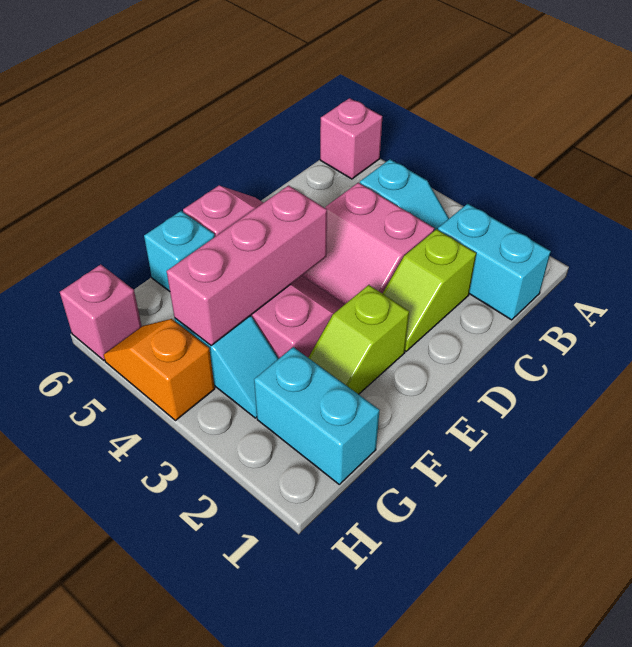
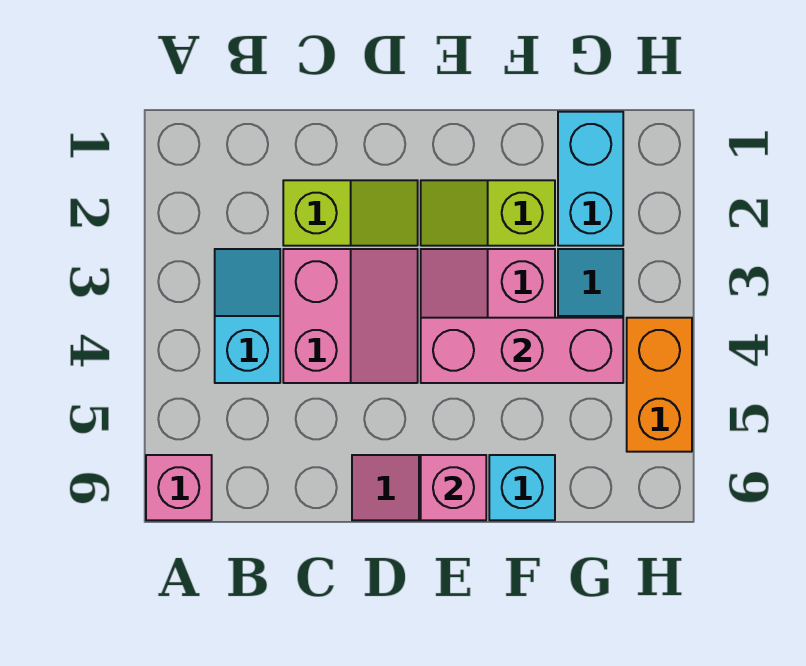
cyan 1x2 brick [438,204,551,320] -> none
lime 1x2 slope [308,285,409,394] -> lime 1x2 slope turned to [421,180,555,246]
orange 1x2 slope [104,319,215,421] -> orange 1x2 brick [627,318,692,452]
pink 1x1 brick [60,264,142,360] -> pink 1x1 brick moved to [421,455,486,520]

